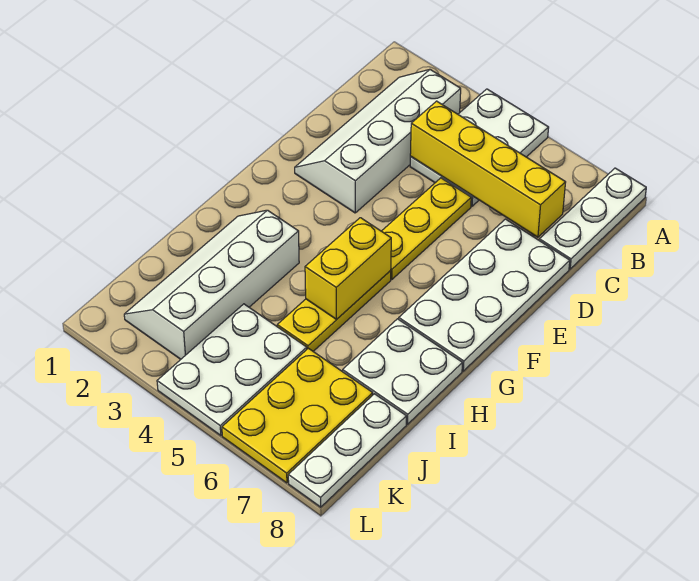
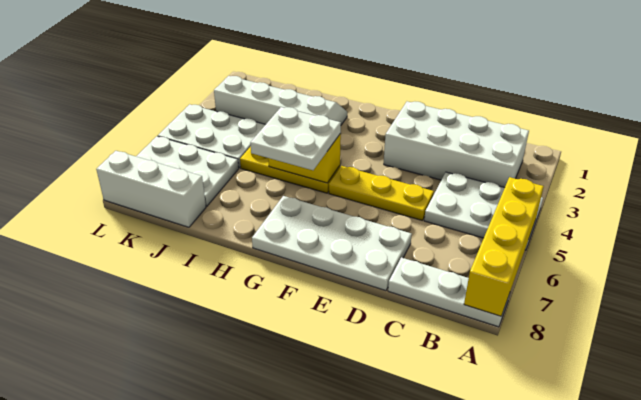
white 2x4 slope [295,70,461,213] -> white 2x4 brick [384,102,529,188]
yellow 1x4 brick [410,101,566,237] -> yellow 1x4 brick moved to [464,177,544,316]
white 2x2 plate [343,319,462,424] -> white 2x2 plate moved to [250,107,341,170]
yellow 2x3 plate [222,348,373,483] -> white 2x3 plate [137,136,239,206]
white 1x3 plate [288,394,406,507] -> white 1x3 brick [96,151,206,227]

